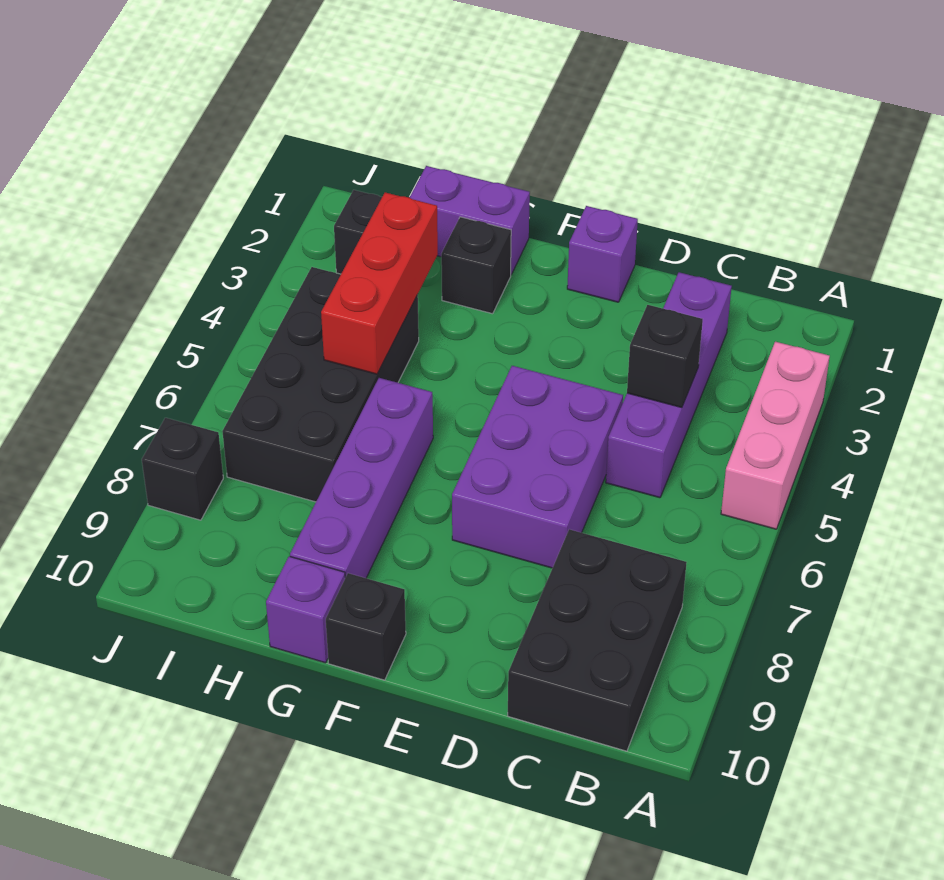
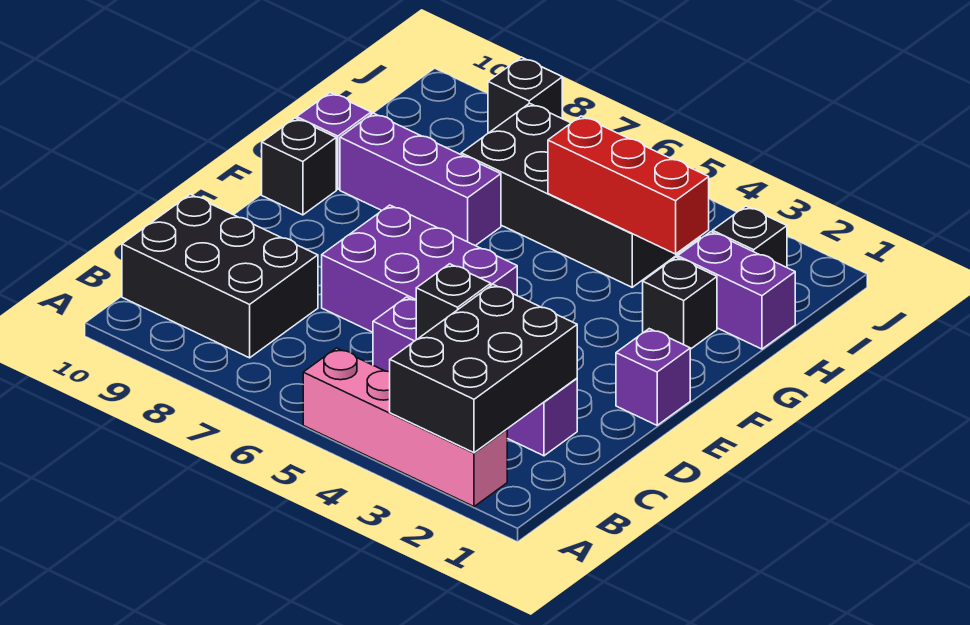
none -> black 2x3 brick [390,285,577,453]
pink 1x3 brick [721,342,830,529] -> pink 1x4 brick [303,348,507,507]
purple 1x2 brick [409,166,530,274] -> purple 1x2 brick turned to [678,232,795,349]
purple 1x4 brick [290,378,433,578] -> purple 1x3 brick [340,113,501,246]

